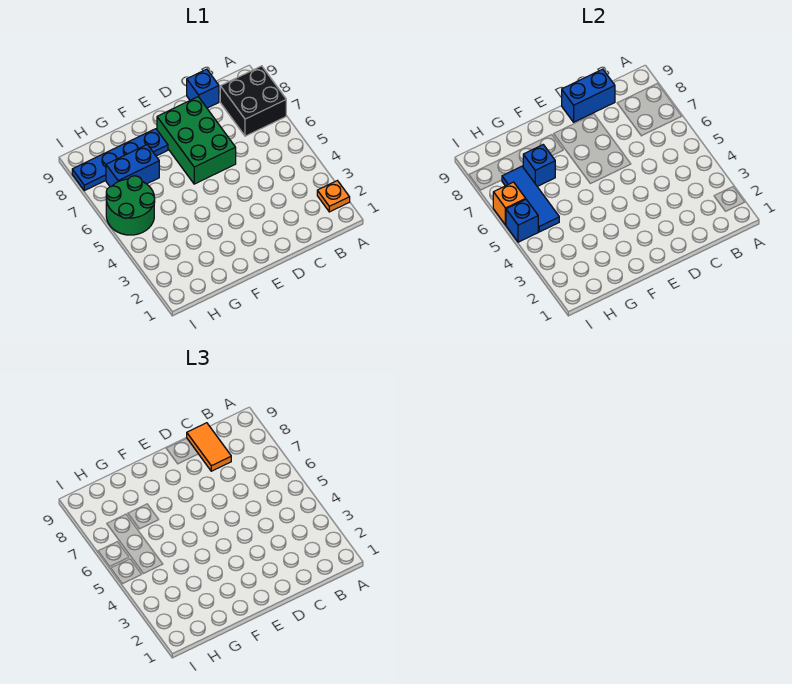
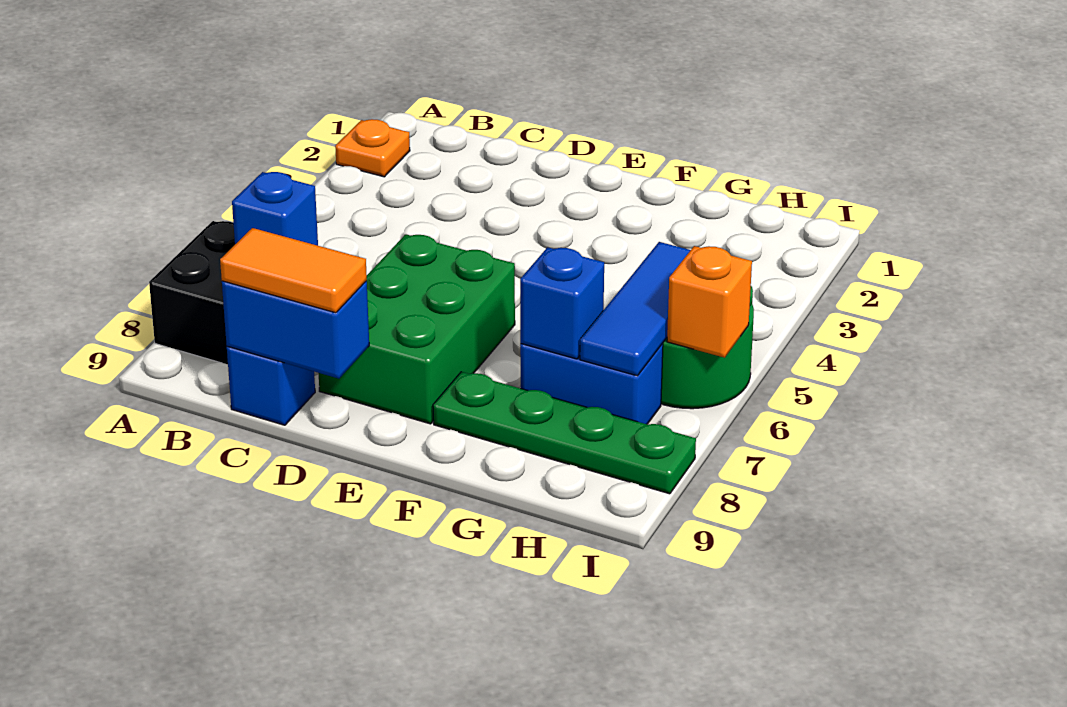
orange 1x2 tile [187,423,231,471] -> orange 1x2 tile turned to [220,228,367,313]
blue 1x4 plate [72,129,168,191] -> green 1x4 plate [433,372,696,494]
blue 1x1 brick [506,200,538,242] -> blue 1x1 brick moved to [232,172,318,246]

